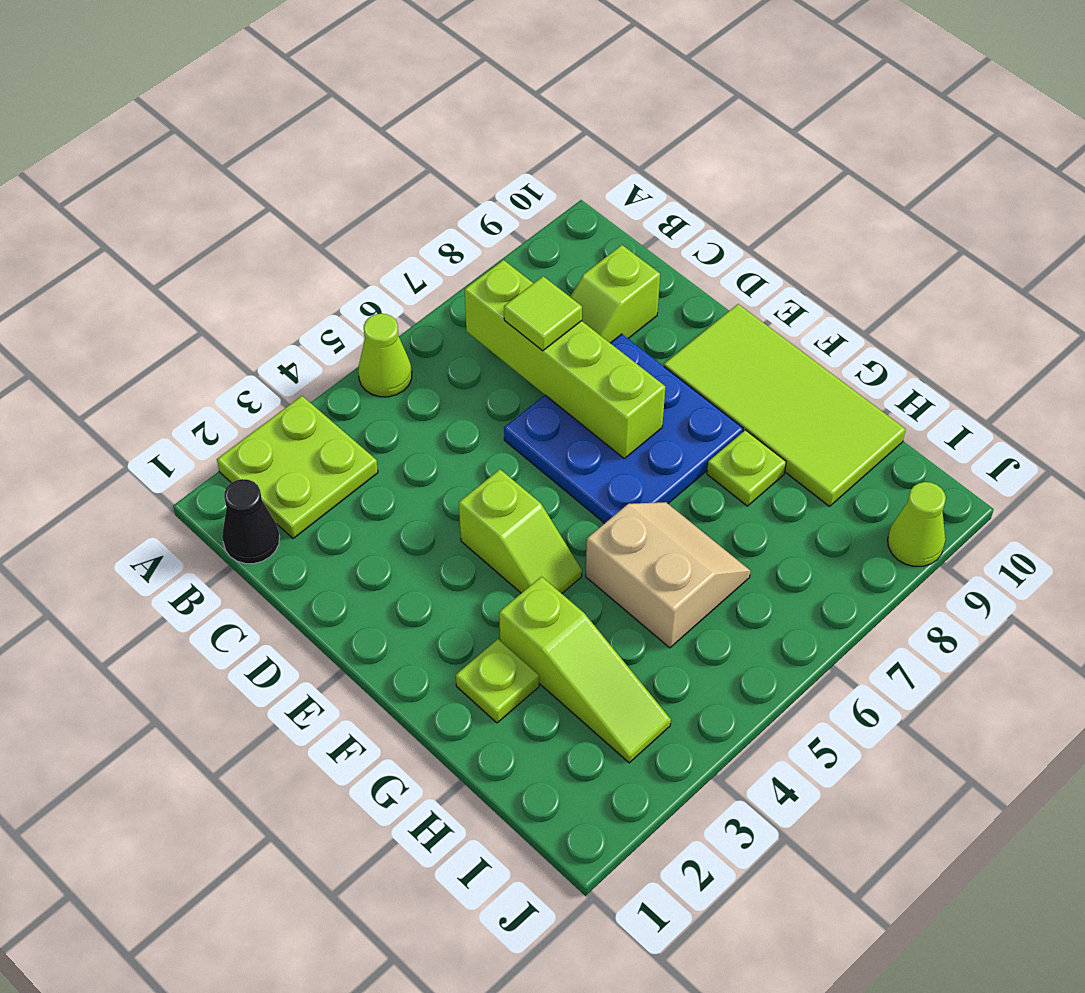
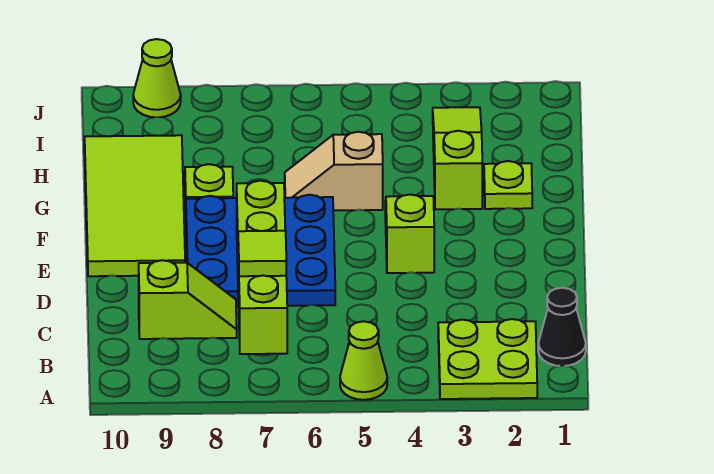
tan 2x2 slope [586,502,750,648] -> tan 1x2 slope [285,132,383,210]

